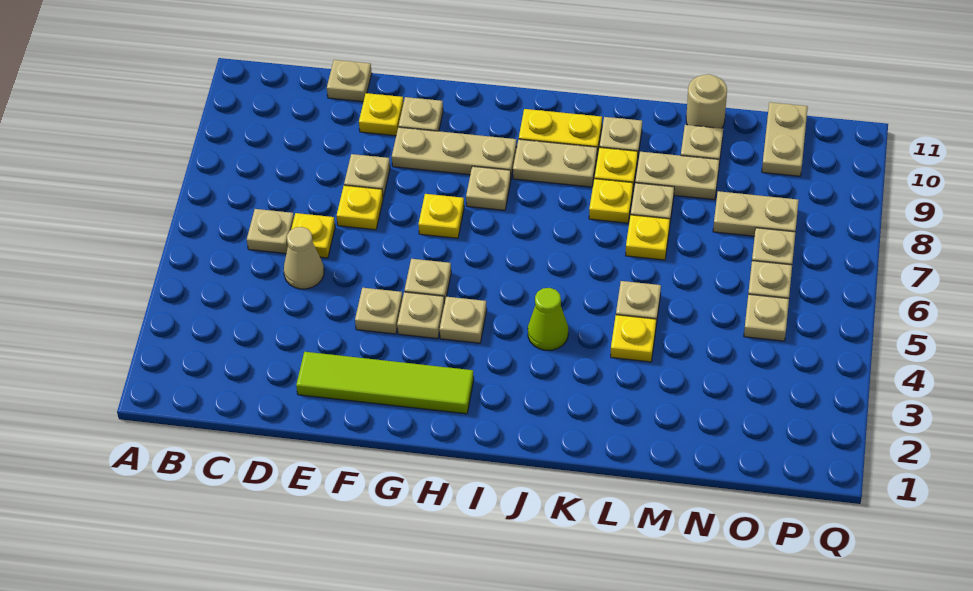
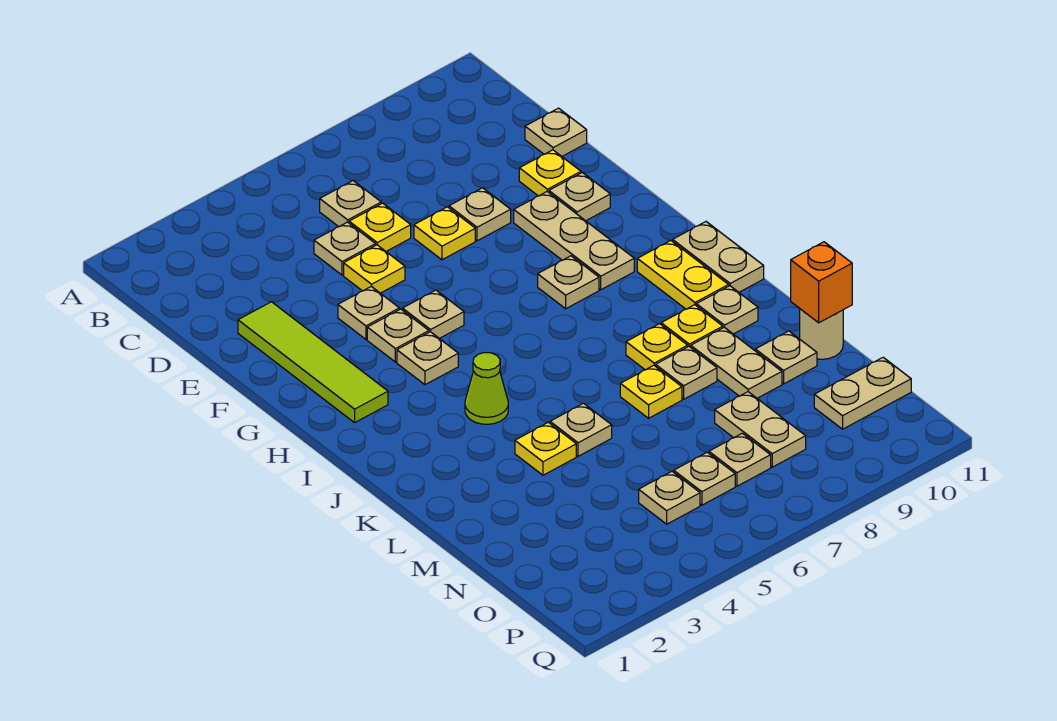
tan 1x1 cone [284,227,324,289] -> tan 1x1 plate [314,222,376,275]
yellow 1x1 plate [418,194,464,238] -> yellow 1x1 plate moved to [344,245,405,293]
tan 1x2 plate [513,139,597,187] -> tan 1x2 plate moved to [673,222,764,292]
none -> orange 1x1 brick [791,242,852,323]

